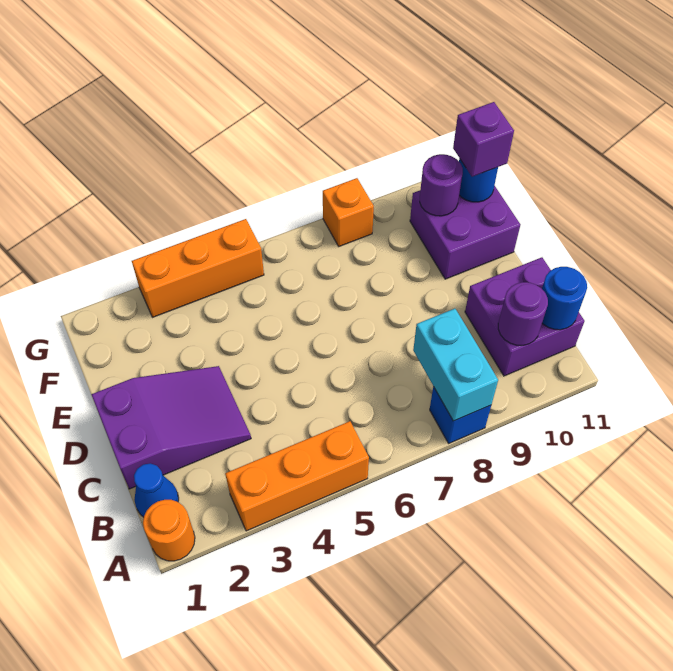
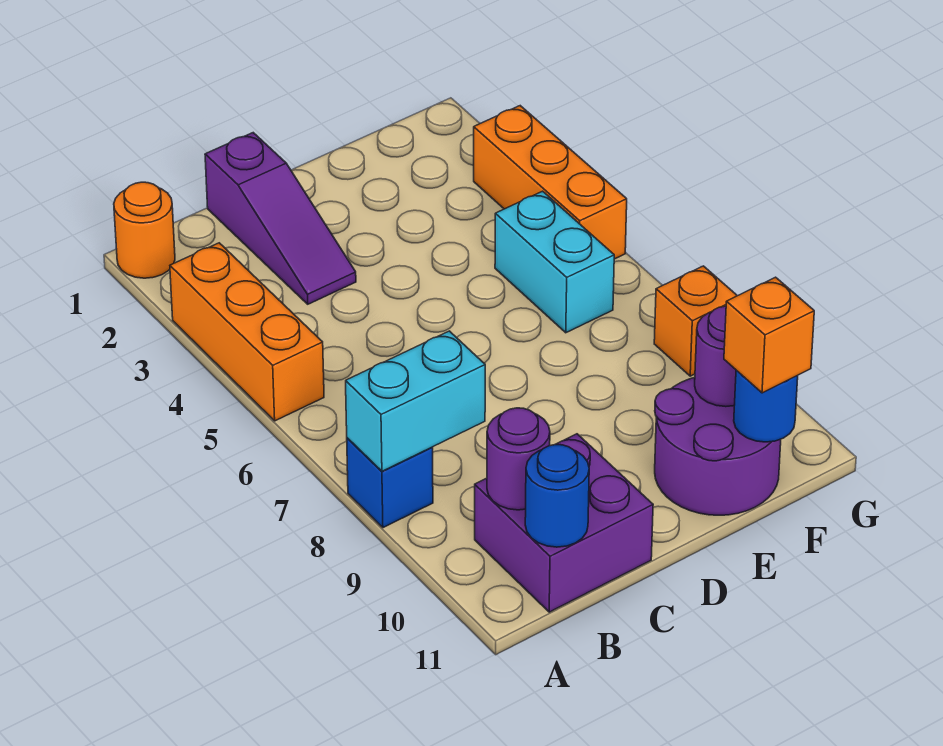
blue 1x1 cone [134,463,179,517] -> none
purple 2x3 slope [91,366,251,489] -> purple 1x3 slope [205,133,356,304]
purple 2x2 brick [410,186,520,279] -> purple 2x2 round brick [655,378,781,515]
none -> cyan 1x2 brick [495,191,614,333]
purple 1x1 brick [453,102,514,177] -> orange 1x1 brick [724,277,814,393]

